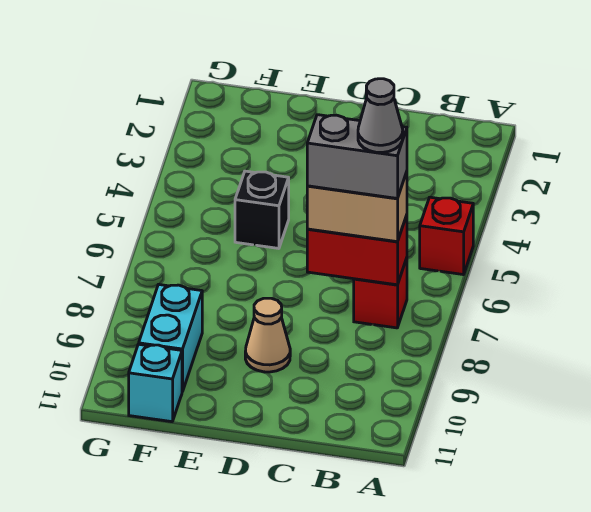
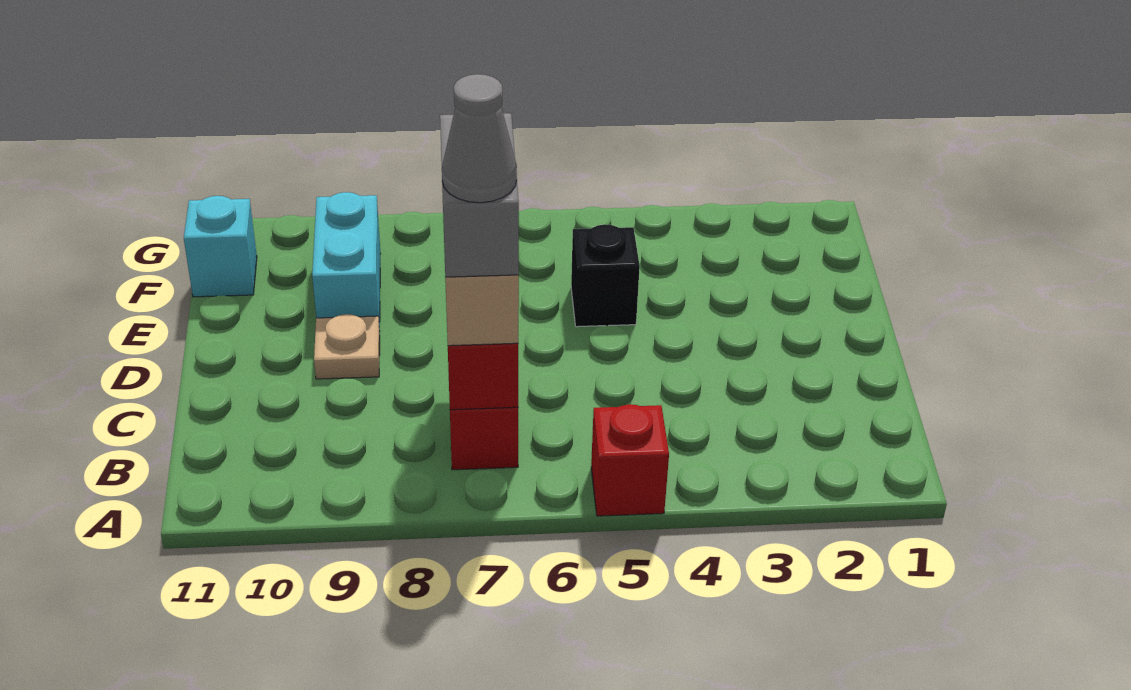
tan 1x1 cone [245,298,290,372] -> tan 1x1 plate [314,314,380,379]
cyan 1x2 brick [139,284,202,392] -> cyan 1x2 brick turned to [312,192,381,332]

